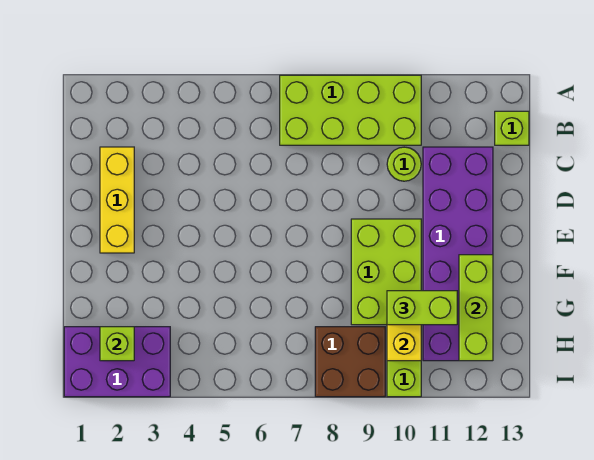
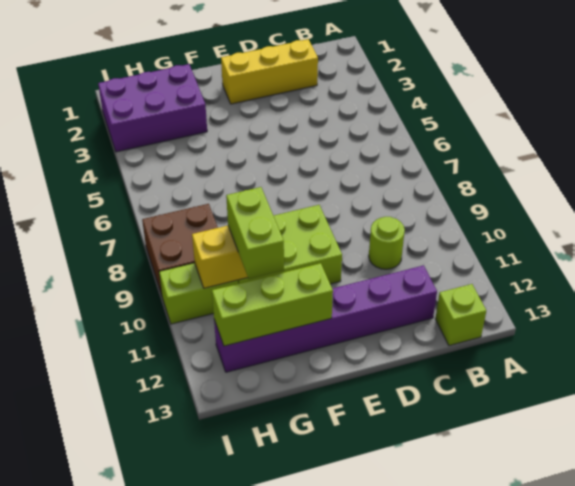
lime 2x4 brick [280,75,421,145] -> none
purple 2x6 brick [423,147,493,361] -> purple 1x6 brick [214,265,437,372]
purple 2x3 brick [64,327,170,397] -> purple 2x3 brick turned to [98,64,207,152]
lime 1x1 brick [100,327,134,361] -> none

